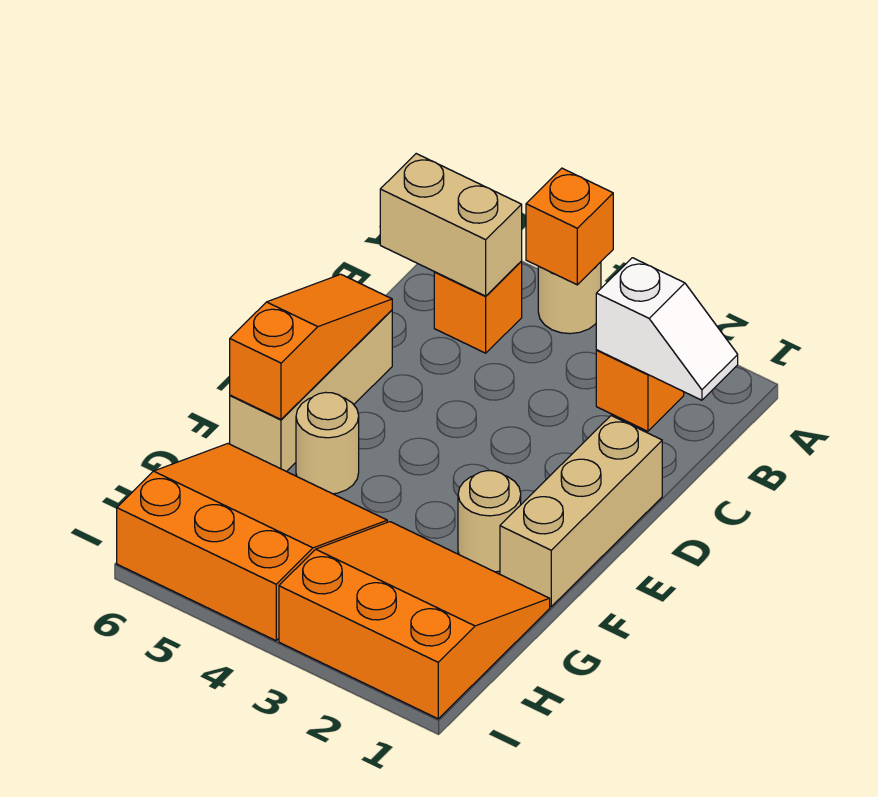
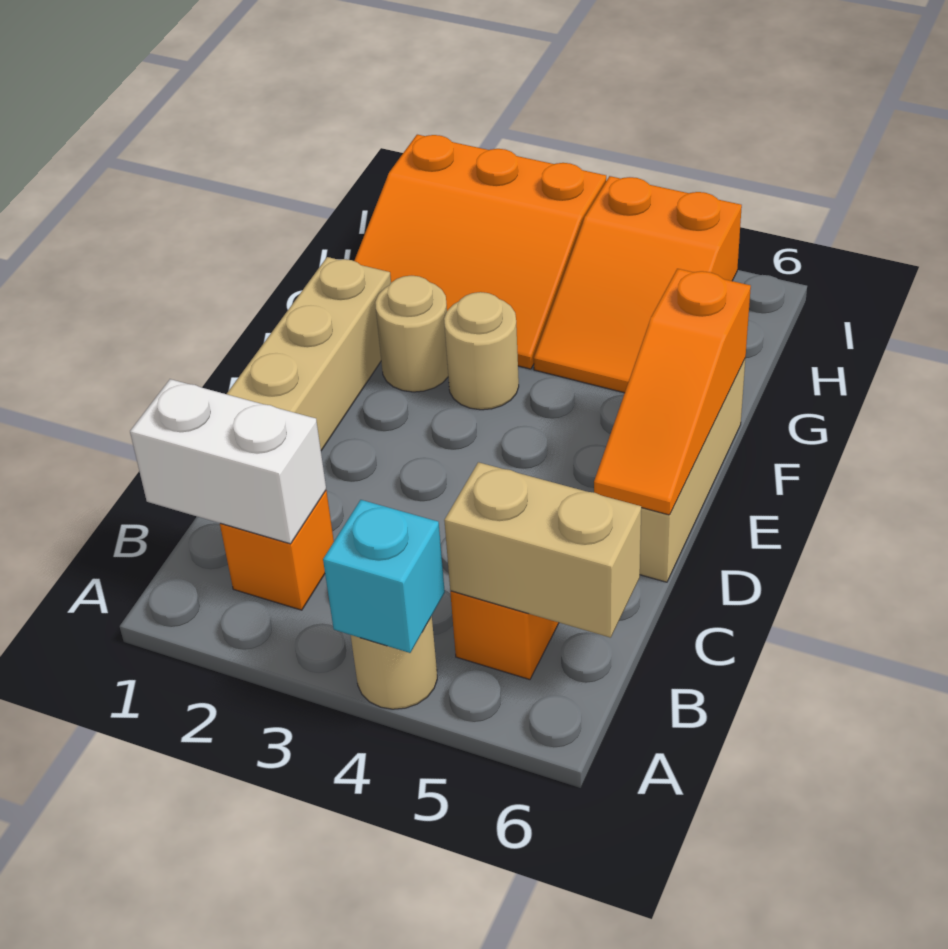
orange 1x1 brick [526,168,613,285] -> cyan 1x1 brick [323,500,445,653]
white 1x2 slope [596,258,738,400] -> white 1x2 brick [130,379,326,544]
tan 1x1 round brick [296,392,359,494] -> tan 1x1 round brick moved to [444,292,519,410]
orange 3x3 slope [117,444,387,641] -> orange 2x3 slope [534,176,742,393]

